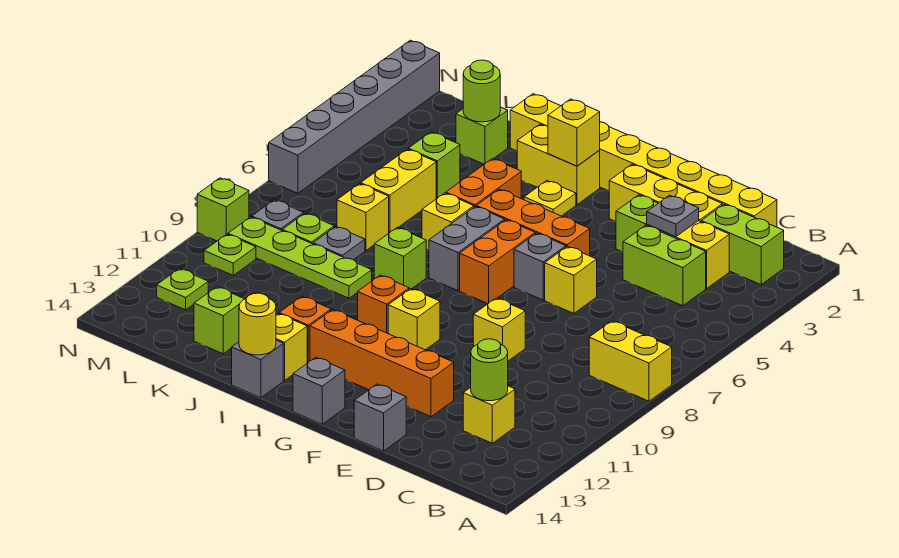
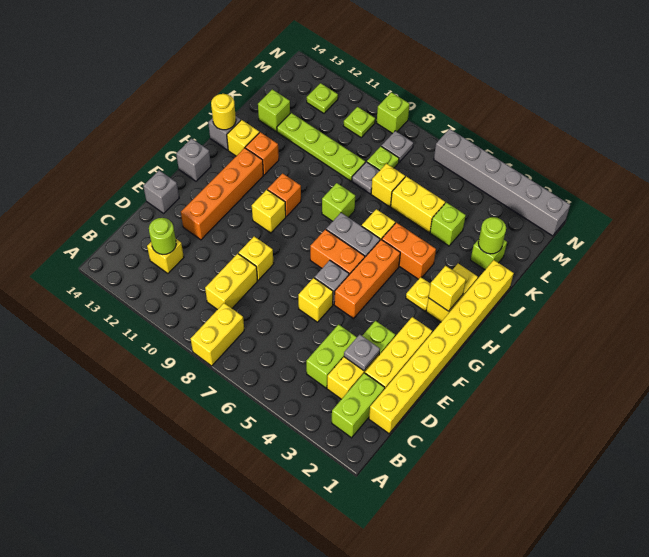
none -> yellow 1x2 brick [205,254,258,310]
lime 1x4 plate [228,217,372,298] -> lime 1x4 plate turned to [277,113,365,181]

